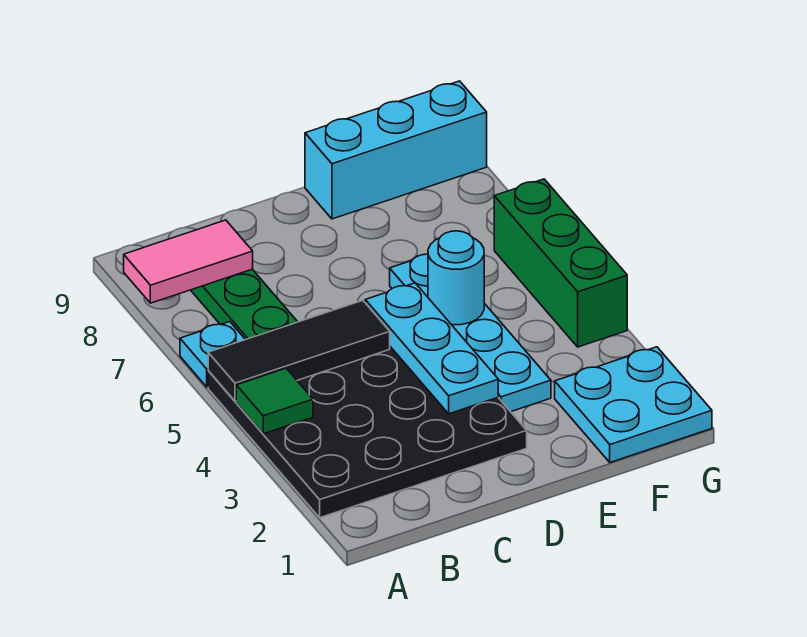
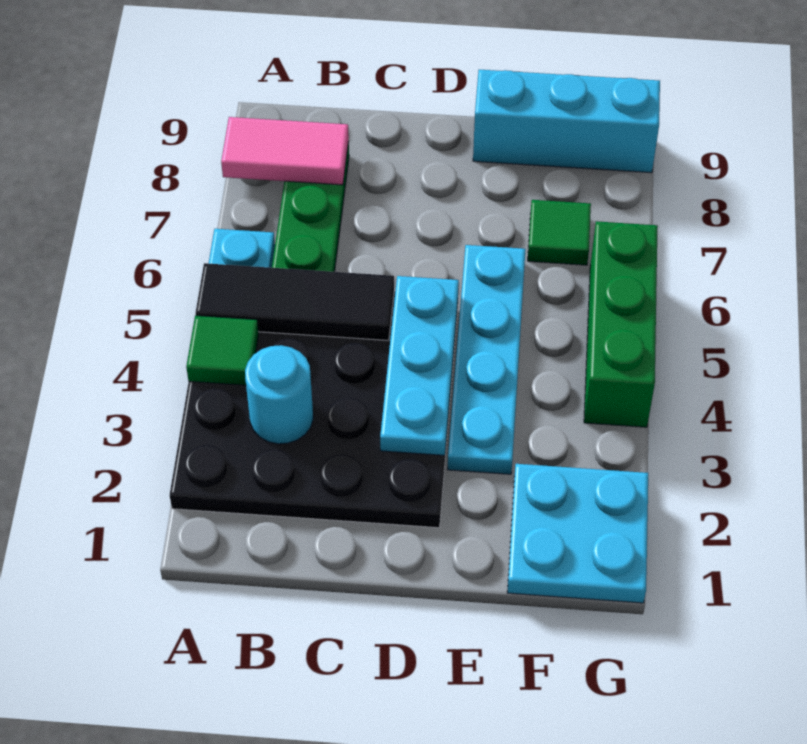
cyan 1x1 round brick [428,231,484,325] -> cyan 1x1 round brick moved to [245,345,313,444]
none -> green 1x1 tile [528,200,591,265]

